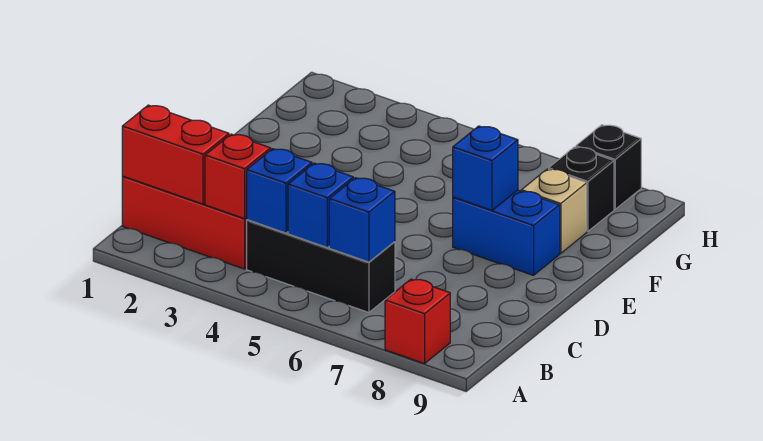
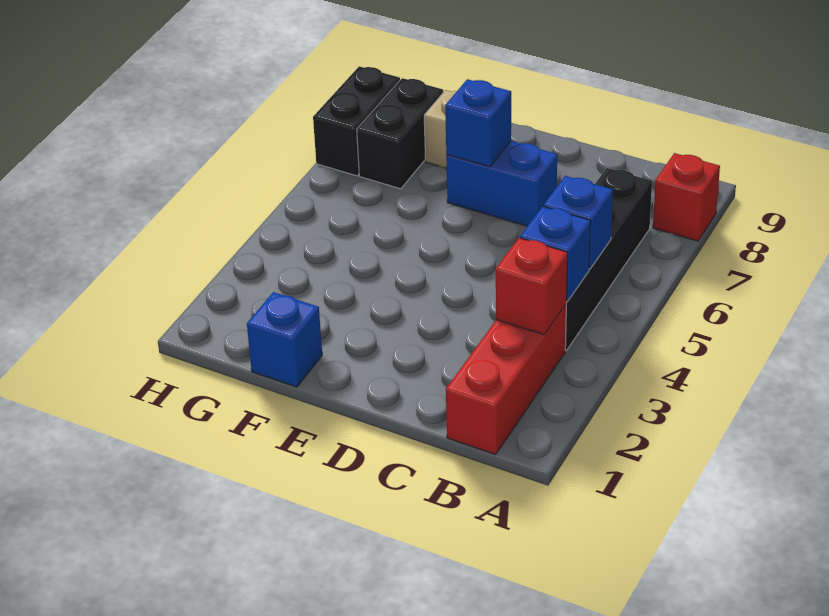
red 1x2 brick [122,105,229,204] -> none
black 1x3 brick [247,220,395,313] -> black 1x4 brick [565,168,652,351]
blue 1x1 brick [329,178,395,262] -> blue 1x1 brick moved to [247,292,322,387]
blue 1x2 brick [453,190,560,275] -> blue 1x2 brick turned to [446,141,557,226]
black 1x1 brick [549,147,614,231] -> black 1x2 brick [357,78,443,189]
black 1x1 brick [576,125,641,209] -> black 1x2 brick [313,66,400,176]

